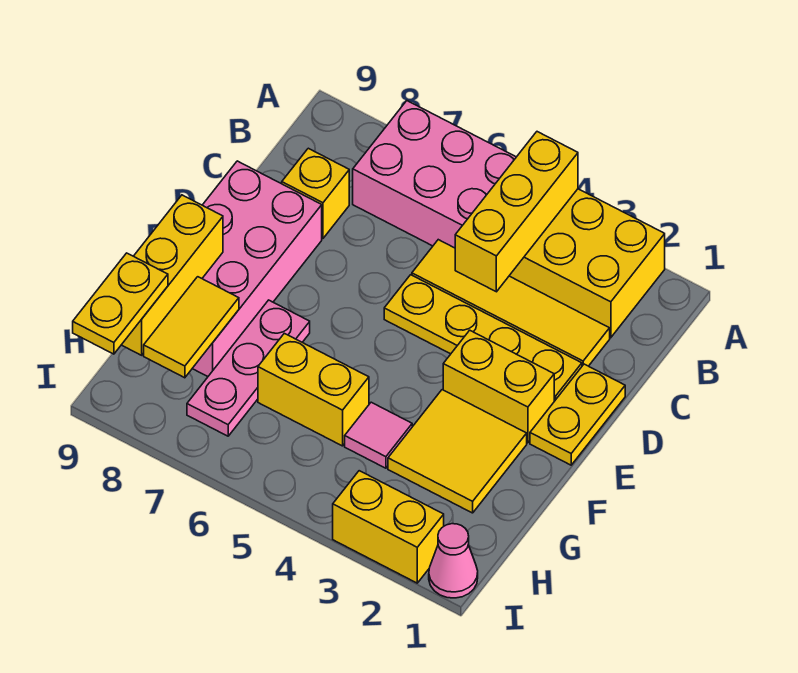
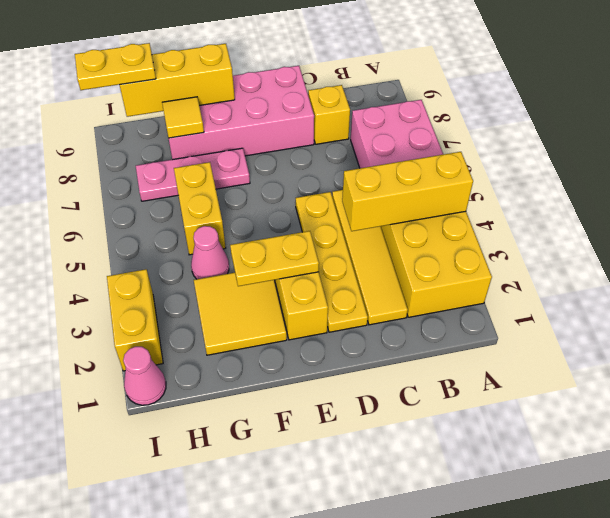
yellow 1x2 plate [530,364,625,465] -> yellow 1x2 plate moved to [230,231,319,286]
pink 1x1 tile [345,402,412,468] -> pink 1x1 cone [191,226,229,279]
yellow 1x2 tile [144,277,239,378] -> yellow 1x1 tile [162,97,204,138]

